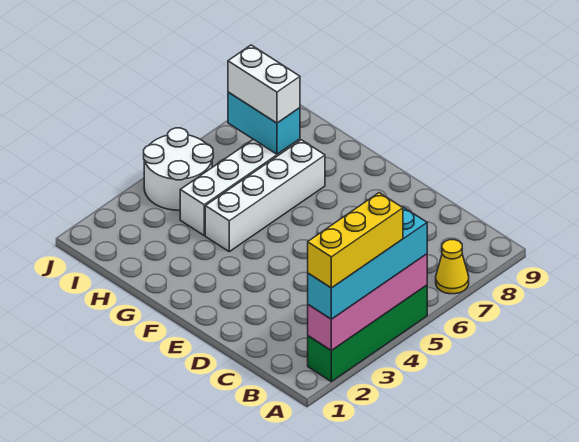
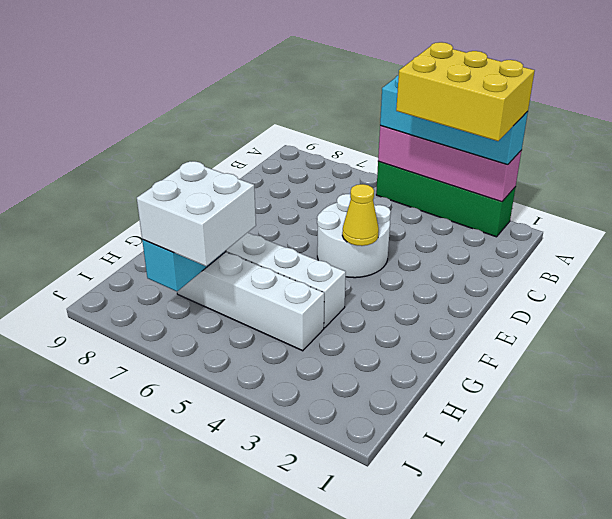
yellow 1x3 brick [308,193,403,288] -> yellow 2x3 brick [396,42,535,141]
yellow 1x1 cone [436,240,469,294] -> yellow 1x1 cone moved to [342,184,379,246]
white 1x2 brick [228,45,300,123] -> white 2x2 brick [137,161,256,266]
white 2x2 round brick [144,128,213,210] -> white 2x2 round brick moved to [317,194,391,278]

